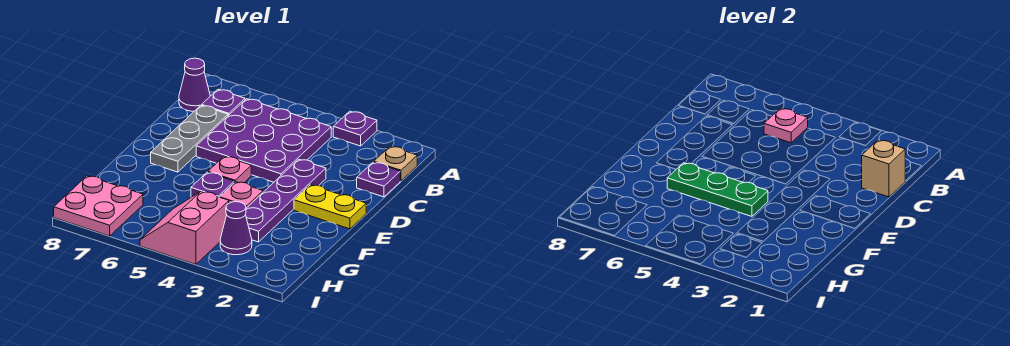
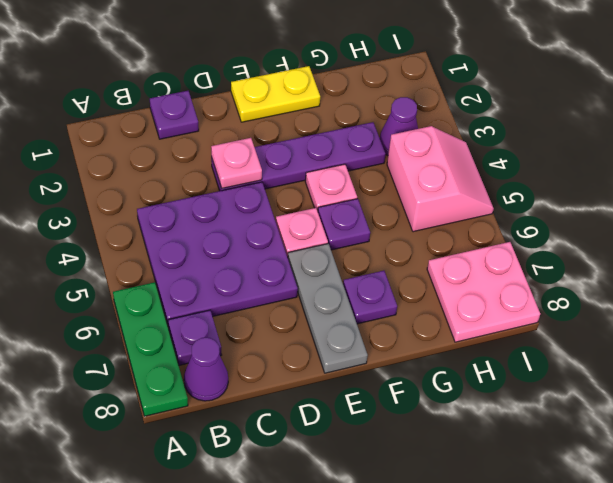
purple 1x1 plate [333,111,377,146] -> purple 1x1 plate moved to [343,271,397,324]
tan 1x1 plate [374,146,417,181] -> none
pink 1x1 plate [764,108,808,143] -> pink 1x1 plate moved to [211,138,262,188]
tan 1x1 brick [862,140,906,197] -> none
grey 1x3 plate [151,105,228,172] -> grey 1x3 plate turned to [288,244,368,373]
yellow 1x2 plate [294,185,366,229] -> yellow 1x2 plate turned to [231,66,320,122]
green 1x3 plate [667,163,768,216] -> green 1x3 plate moved to [113,282,188,416]
pink 2x2 slope [140,191,229,264] -> pink 2x2 slope turned to [387,126,494,232]

